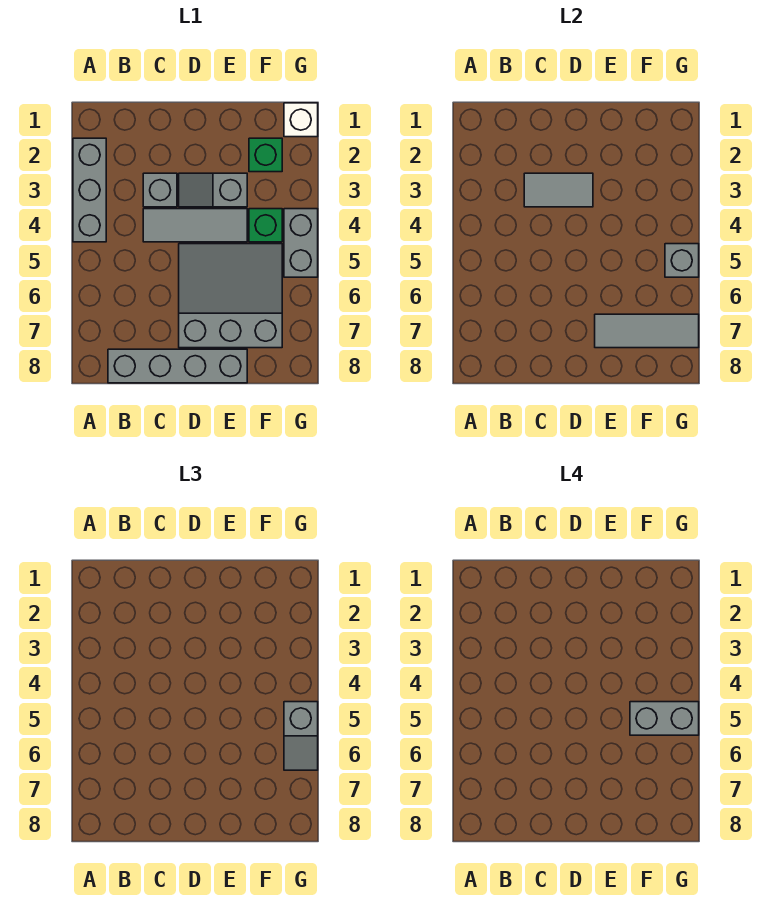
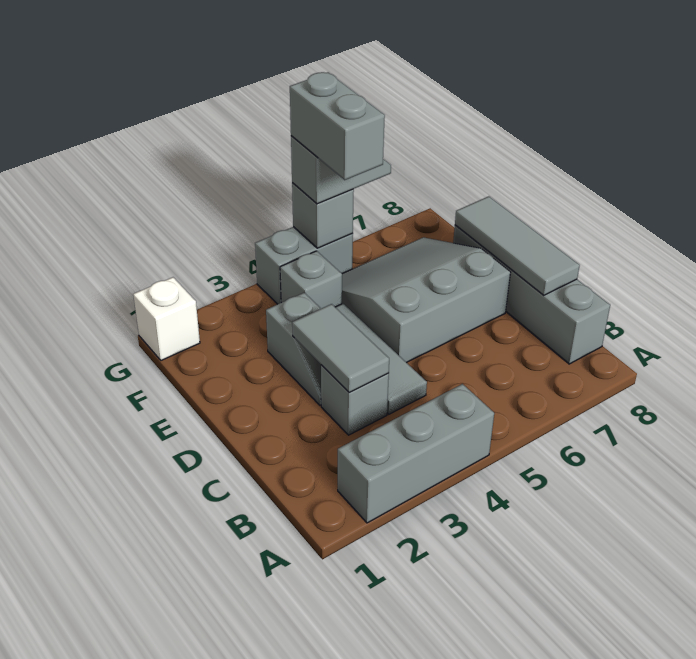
grey 3x3 slope [179,244,282,348] -> grey 3x3 slope turned to [342,237,511,363]
grey 1x3 tile [595,314,699,348] -> grey 1x3 tile moved to [455,196,580,295]
green 1x1 brick [249,138,282,172] -> none
green 1x1 brick [249,209,282,242] -> grey 1x1 brick [280,251,342,309]

